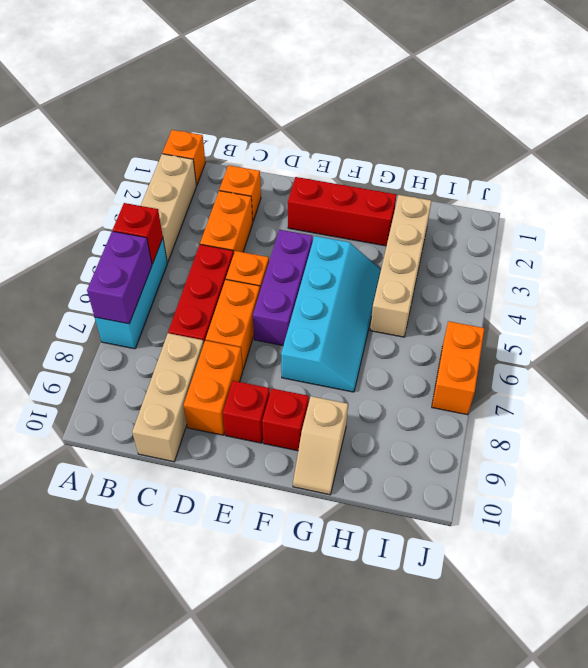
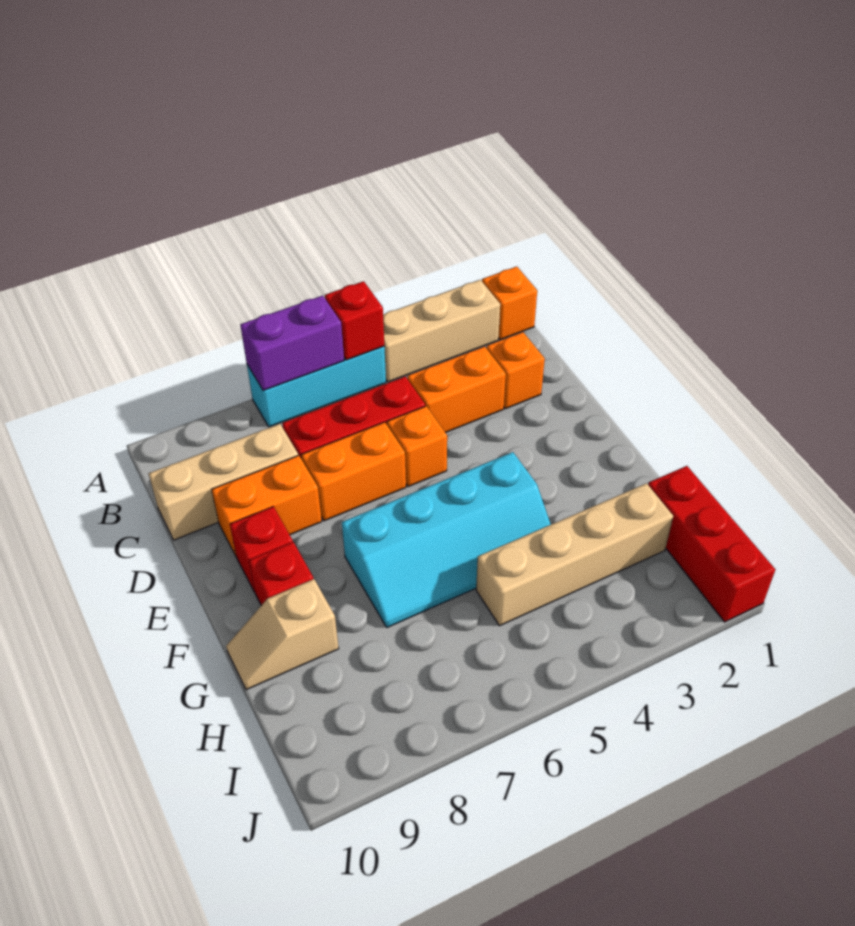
red 1x3 brick [288,177,397,246] -> red 1x3 brick moved to [648,466,775,622]
purple 1x3 brick [253,230,313,345] -> none
orange 1x2 brick [432,321,485,415] -> none

